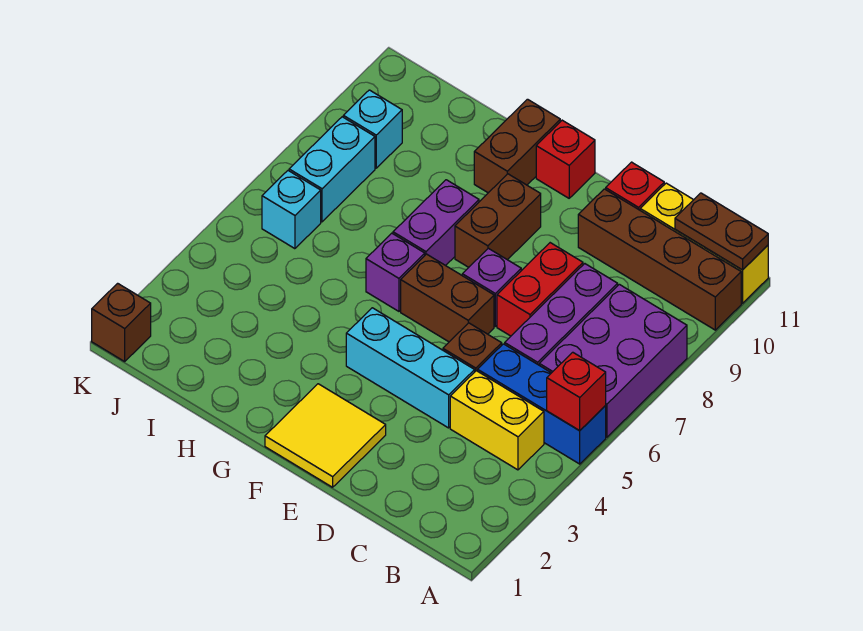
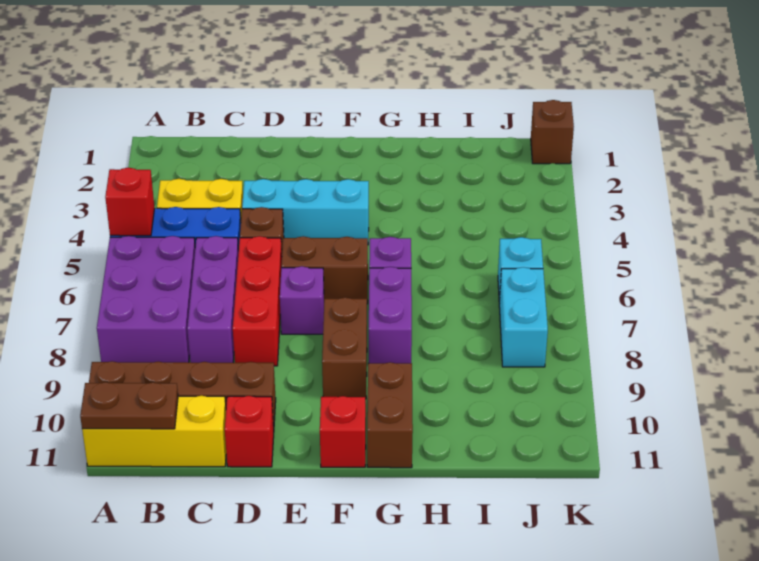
red 1x2 brick [497,243,583,336] -> red 1x3 brick [233,236,282,366]
yellow 2x2 tile [265,384,386,487] -> none
cyan 1x1 brick [343,90,402,168] -> none

